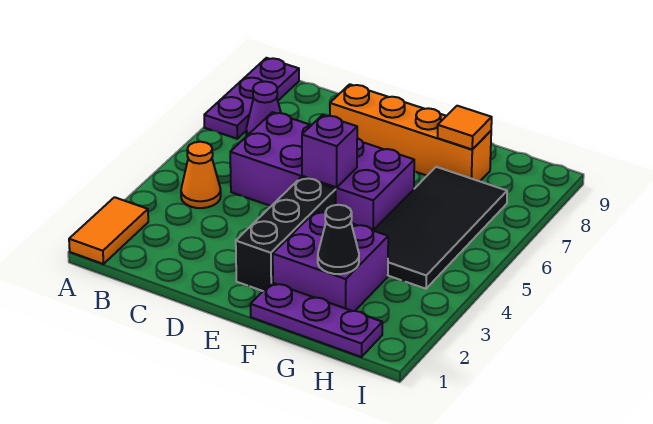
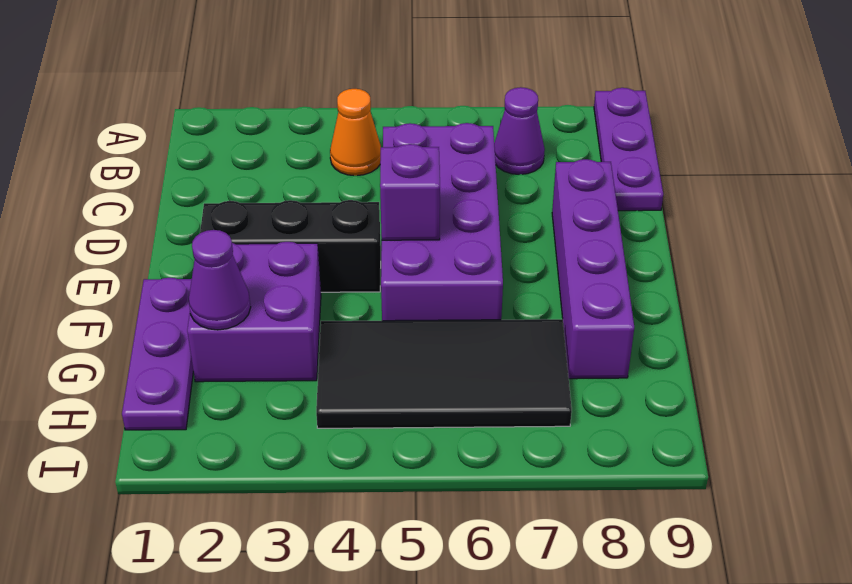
orange 1x2 tile [69,197,148,264] -> none
purple 1x3 plate [204,58,299,139] -> purple 1x3 plate turned to [594,88,663,211]
orange 1x4 brick [330,84,491,181] -> purple 1x4 brick [552,159,634,379]
black 1x1 cone [318,205,359,274] -> purple 1x1 cone [189,230,251,330]
orange 1x1 tile [438,106,492,149] -> none

